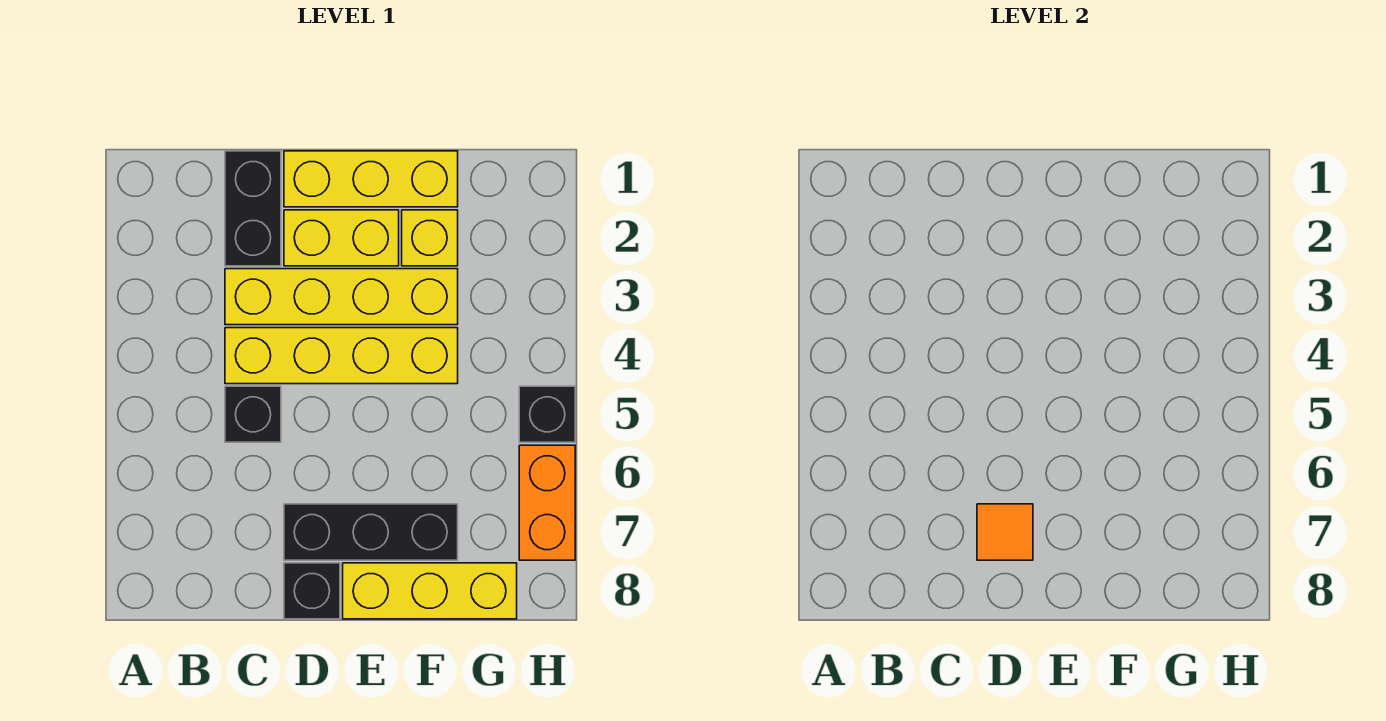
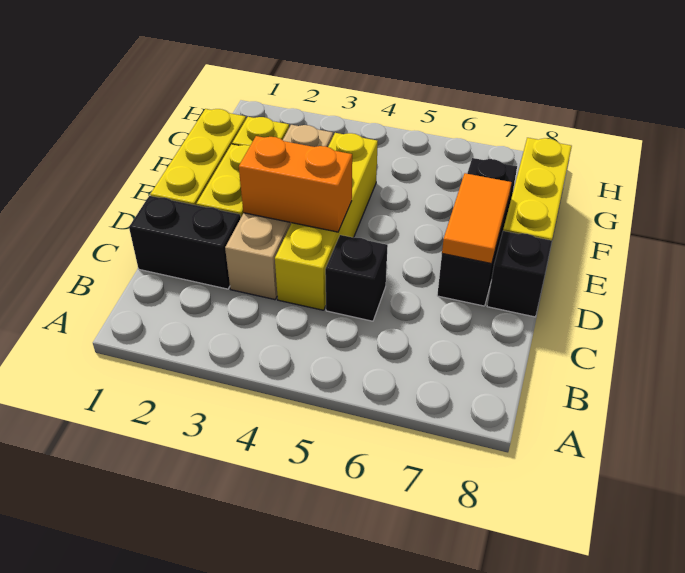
yellow 1x4 brick [225,269,458,325] -> tan 1x4 brick [225,125,333,300]
orange 1x1 tile [977,504,1033,560] -> orange 1x2 tile [442,173,512,264]
black 1x1 brick [519,386,575,442] -> none
orange 1x2 brick [519,445,575,560] -> orange 1x2 brick moved to [239,136,352,232]

